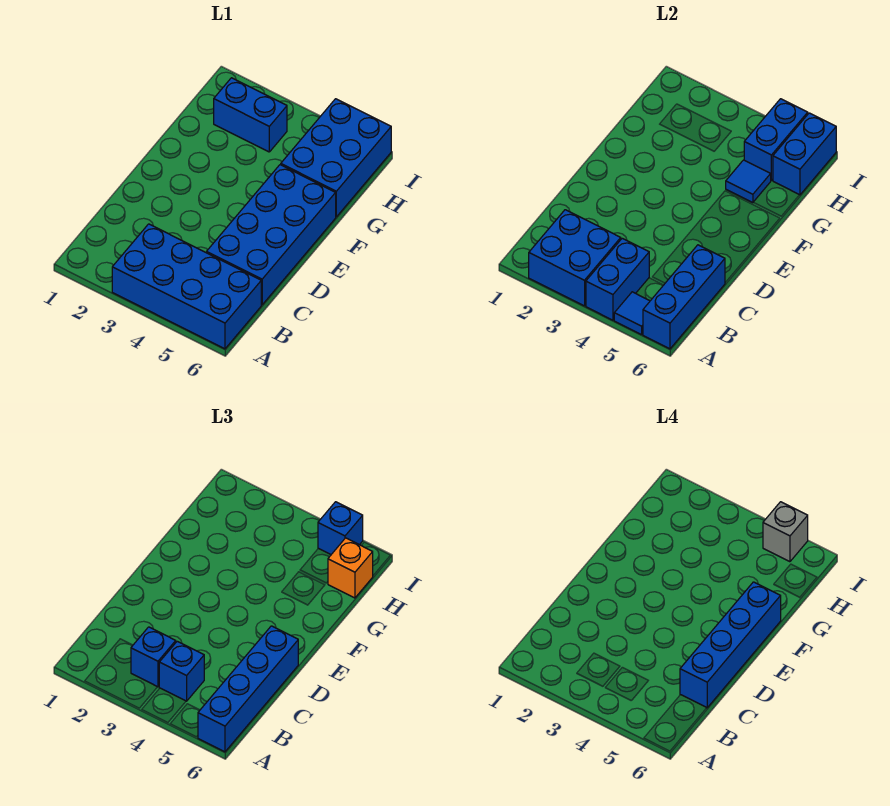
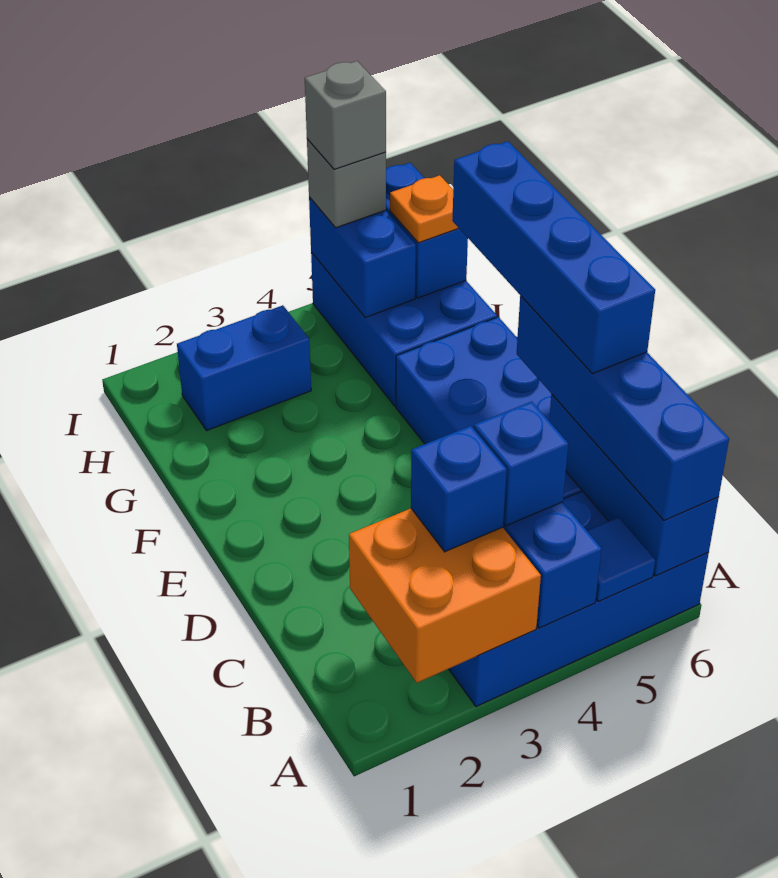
blue 2x2 brick [529,210,621,306] -> orange 2x2 brick [349,509,541,683]
blue 1x1 tile [726,160,771,203] -> none
orange 1x1 brick [328,538,373,598] -> orange 1x1 plate [390,175,459,243]
blue 1x1 brick [318,502,363,554] -> grey 1x1 brick [307,139,386,228]

